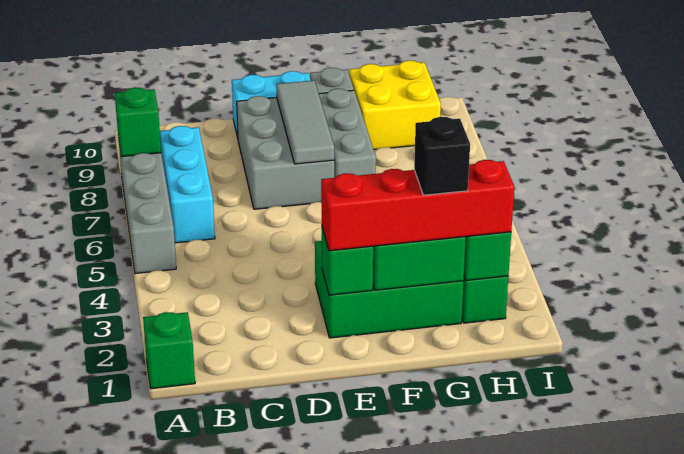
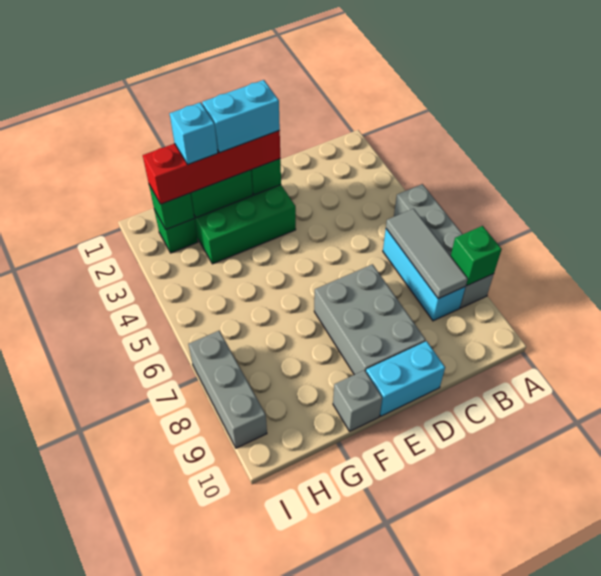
green 1x1 brick [143,312,195,389] -> none
none -> cyan 1x2 brick [202,80,280,153]
grey 1x3 tile [276,80,334,164] -> grey 1x3 tile moved to [386,209,468,299]
grey 1x3 brick [319,89,376,178] -> grey 1x3 brick moved to [189,331,267,448]
black 1x1 brick [414,117,470,195] -> cyan 1x1 brick [170,102,218,164]
yellow 2x2 brick [349,60,441,150] -> none

